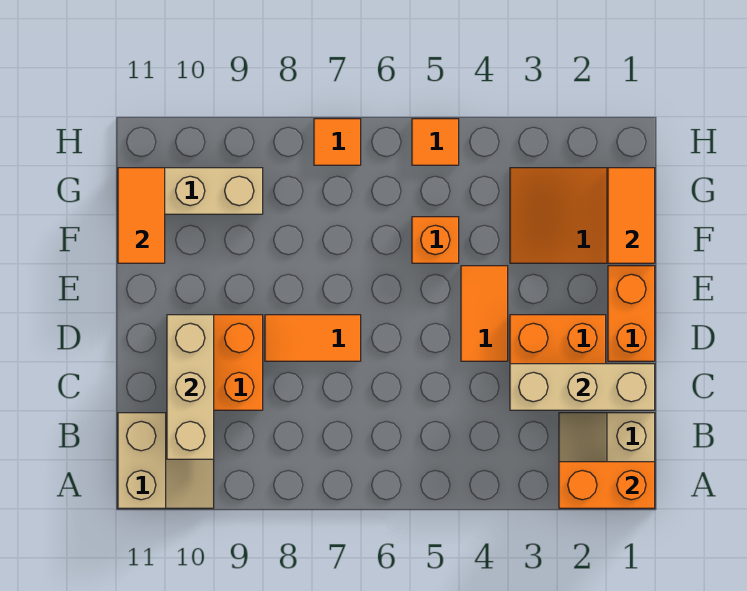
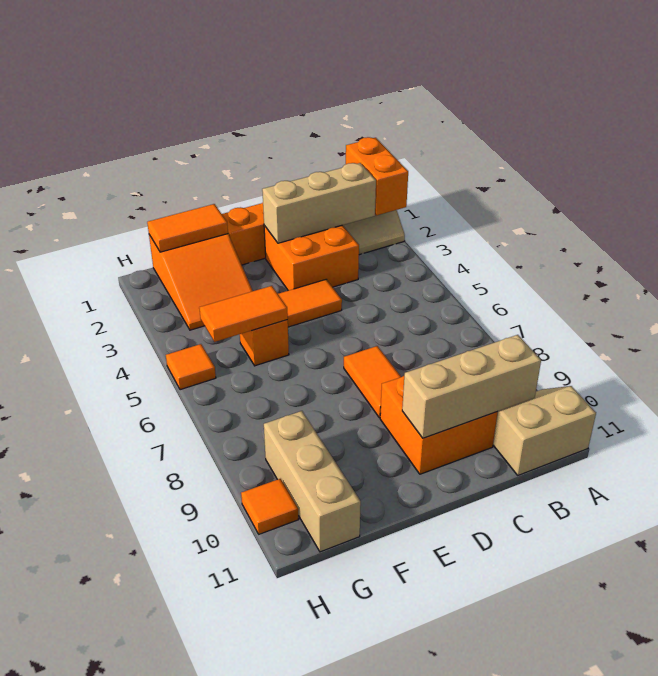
tan 1x3 brick [510,364,655,410] -> tan 1x3 brick turned to [262,163,376,243]
orange 1x2 tile [118,168,165,263] -> orange 1x2 tile moved to [199,286,288,342]
orange 1x1 tile [314,119,361,165] -> orange 1x1 tile moved to [241,479,299,534]

